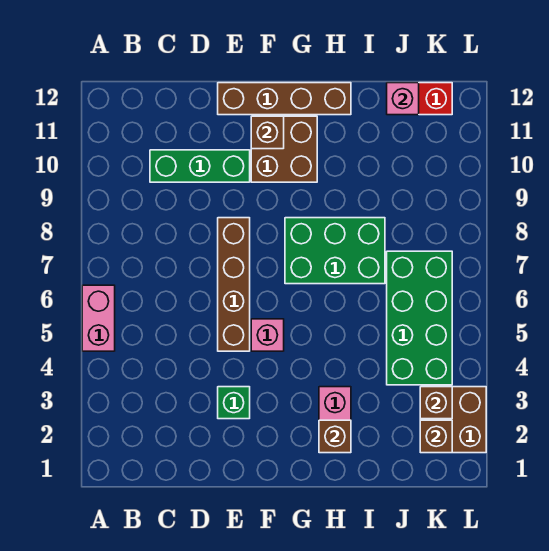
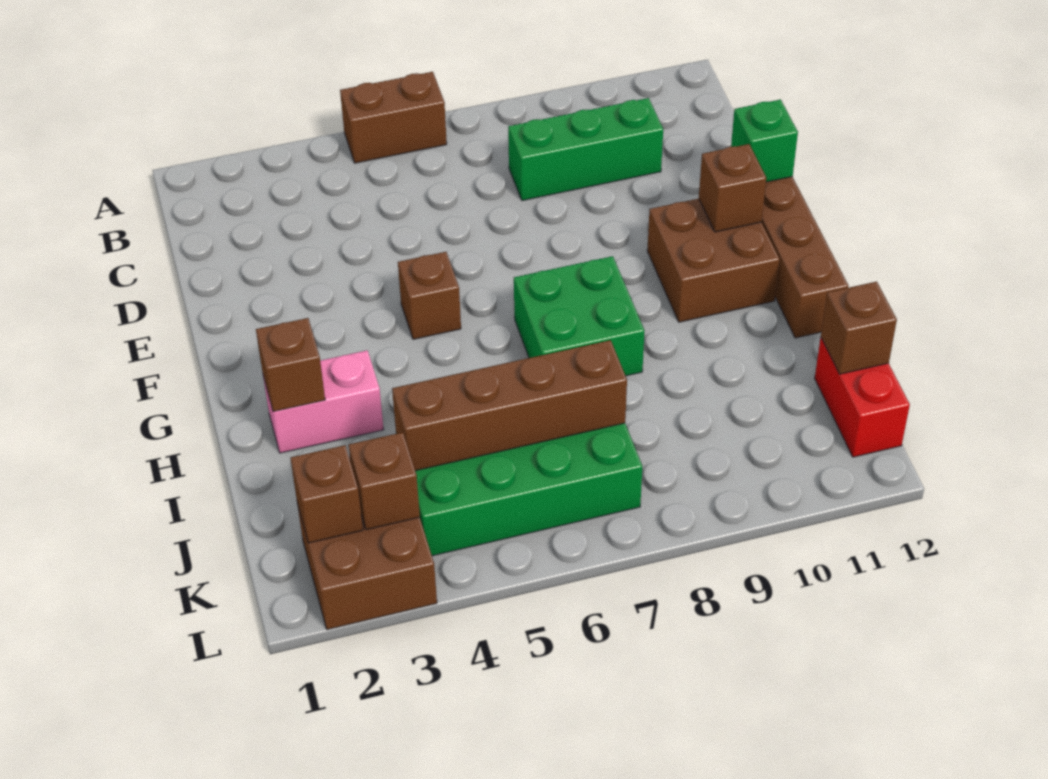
pink 1x2 brick [82,285,115,351] -> brown 1x2 brick [340,72,447,163]
green 1x3 brick [150,150,250,182] -> green 1x3 brick turned to [508,98,663,201]
green 1x1 brick [218,387,250,419] -> green 1x1 brick moved to [731,100,798,182]
brown 1x4 brick [218,218,250,351] -> brown 1x4 brick moved to [392,340,627,471]
pink 1x1 brick [251,319,284,351] -> brown 1x1 brick [398,252,461,339]
green 2x3 brick [285,218,385,284] -> green 2x2 brick [514,256,645,376]
pink 1x1 brick [387,83,419,115] -> brown 1x1 brick [821,282,897,374]

